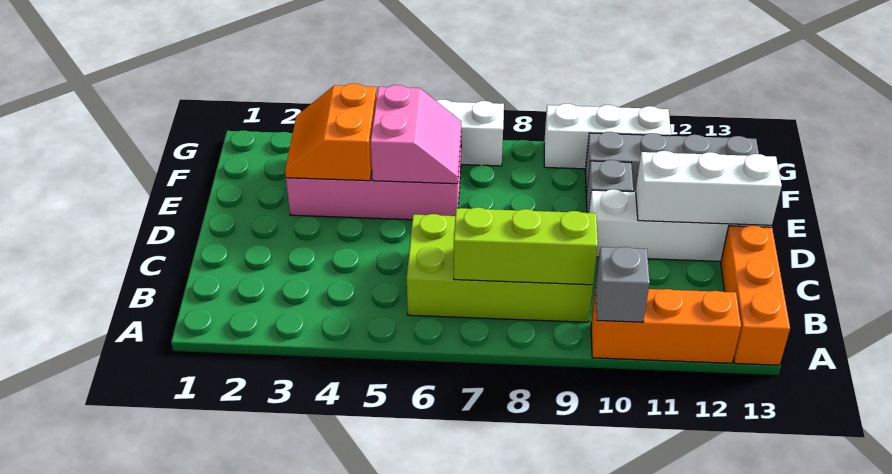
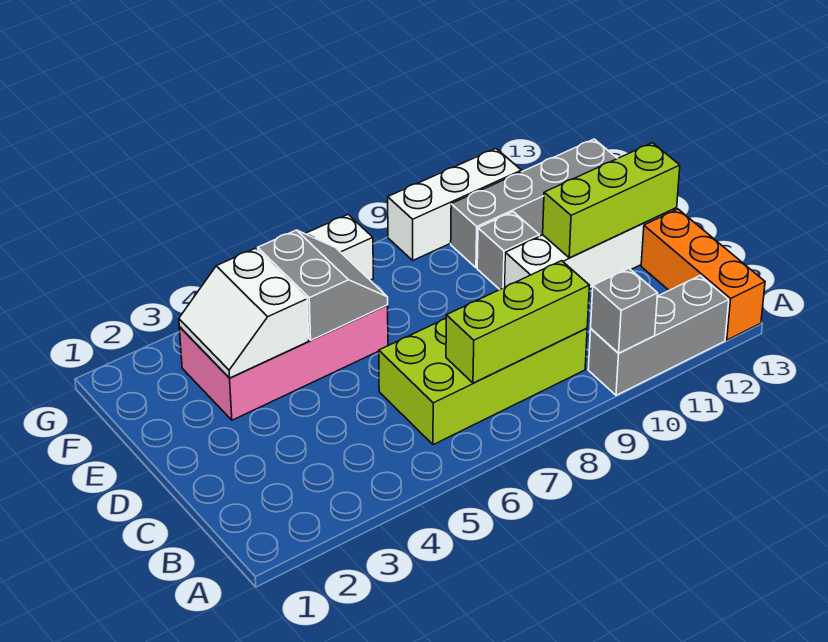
orange 1x3 brick [591,288,741,363] -> grey 1x3 brick [588,275,729,395]
white 1x3 brick [636,151,782,226] -> lime 1x3 brick [543,143,680,258]
orange 2x2 slope [285,83,377,181] -> white 2x2 slope [179,248,309,378]
pink 2x2 slope [370,85,461,184] -> grey 2x2 slope [258,230,388,340]

